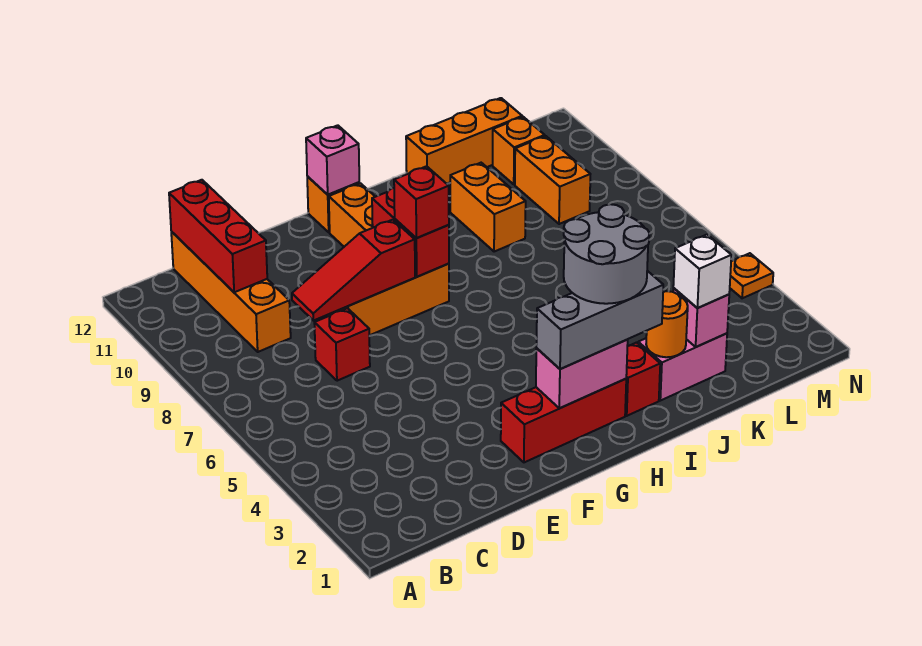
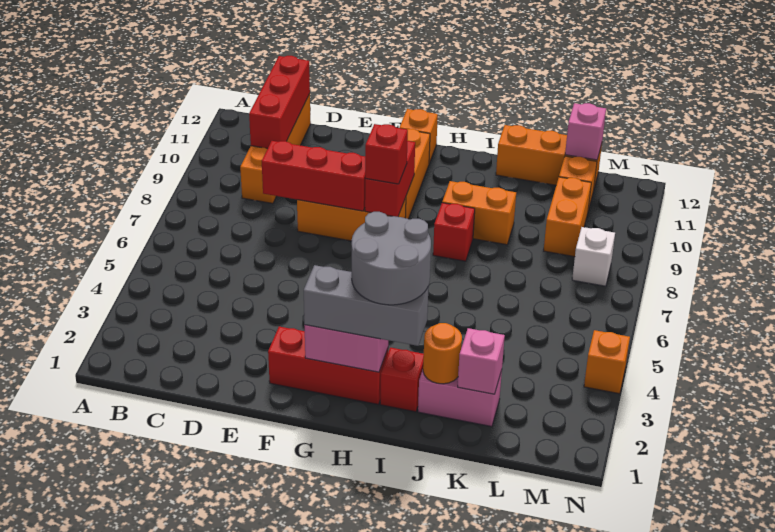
red 1x1 brick [314,308,370,381] -> red 1x1 brick moved to [433,203,475,261]
red 1x3 slope [292,220,415,321] -> red 1x3 brick [262,141,365,211]
pink 1x1 brick [306,125,359,195] -> pink 1x1 brick moved to [565,103,606,160]
orange 1x2 brick [450,163,526,252] -> orange 1x2 brick turned to [442,181,516,245]
white 1x1 brick [673,235,731,308] -> white 1x1 brick moved to [572,227,615,286]
orange 1x1 plate [730,253,773,298] -> orange 1x1 brick [584,330,630,394]

